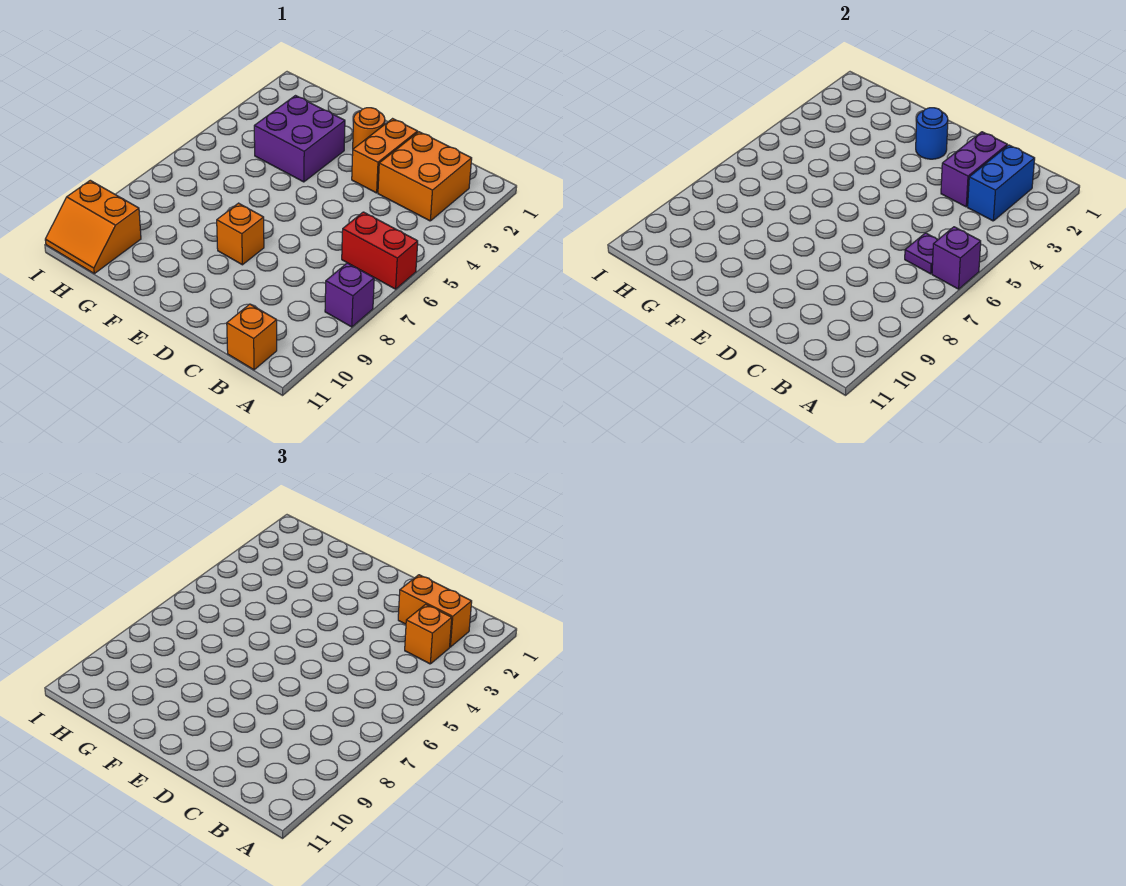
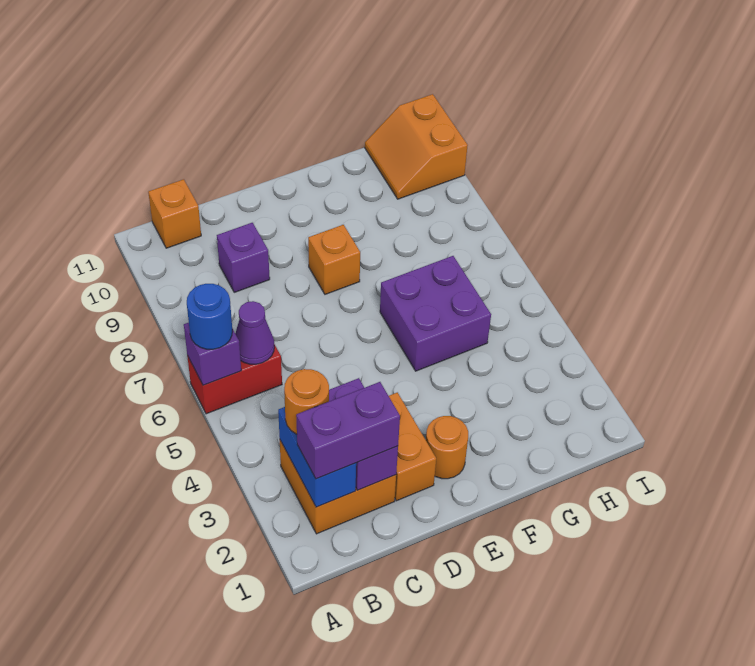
purple 1x1 brick [325,263,374,327] -> purple 1x1 brick moved to [217,223,270,292]
orange 1x2 brick [398,575,472,647] -> purple 1x2 brick [296,382,400,479]
orange 1x1 brick [405,604,452,664] -> orange 1x1 round brick [284,369,329,434]
purple 1x1 plate [905,233,938,274] -> purple 1x1 cone [235,301,274,364]
blue 1x1 round brick [916,108,948,159] -> blue 1x1 round brick moved to [187,284,232,349]
purple 2x2 brick [254,96,345,182] -> purple 2x2 brick moved to [380,256,491,371]
orange 2x2 slope [45,180,141,274] -> orange 2x2 slope turned to [365,94,468,199]

